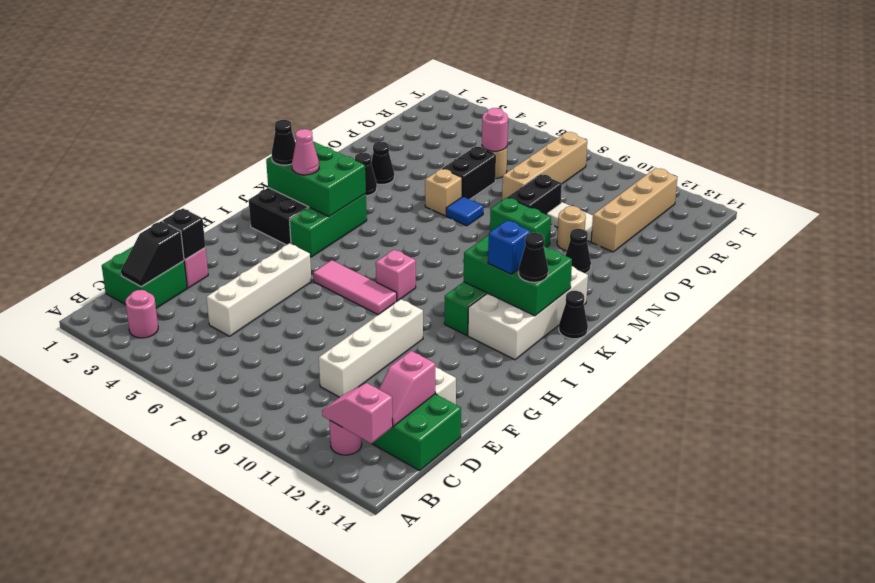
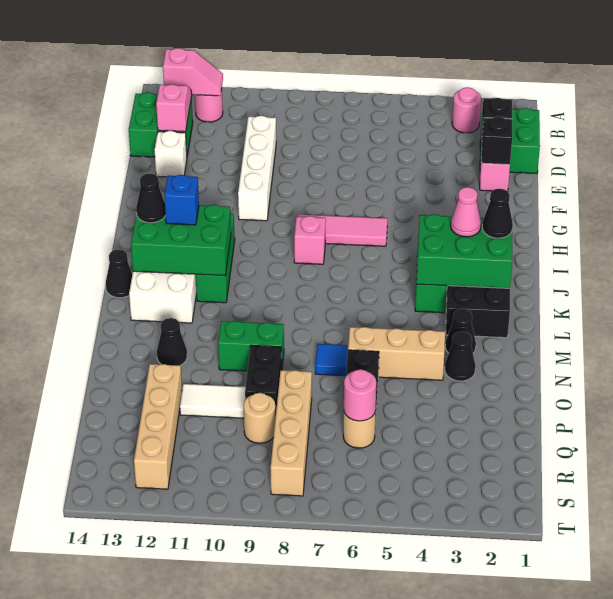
white 1x4 brick [207,243,311,336] -> none
tan 1x1 brick [425,169,462,216] -> tan 1x3 brick [348,327,445,380]
tan 1x1 round brick [557,206,586,251] -> tan 1x1 round brick moved to [244,393,275,443]

